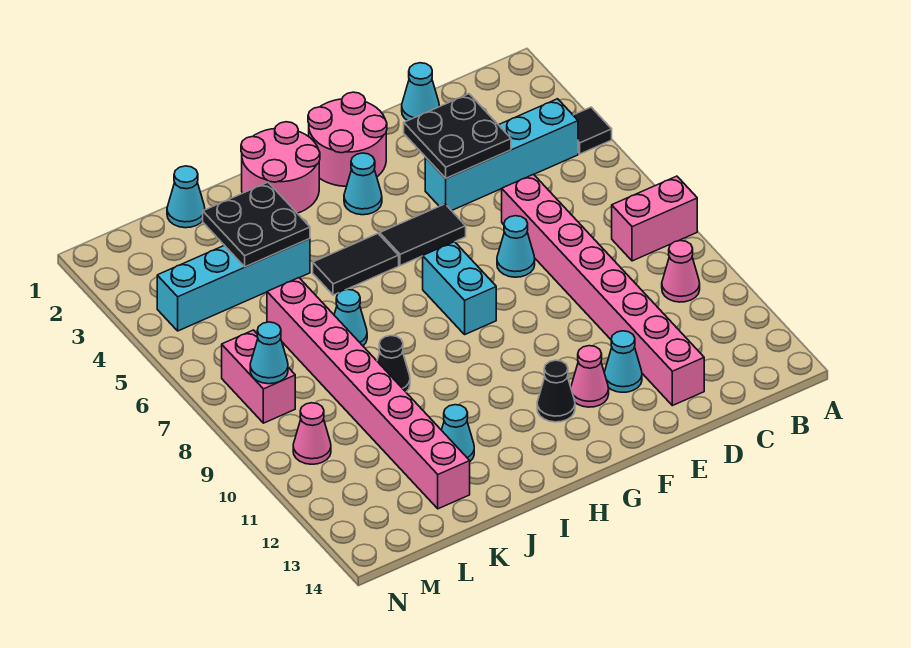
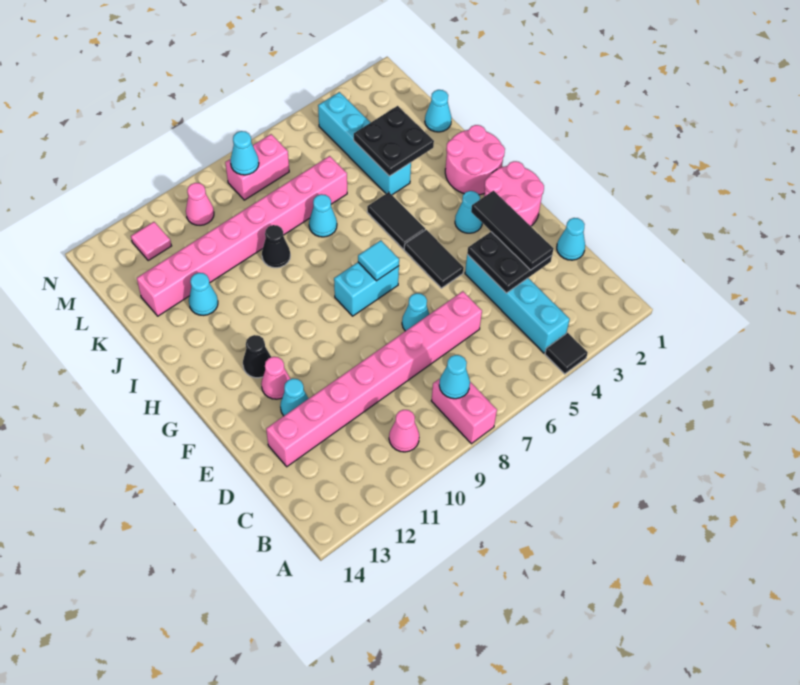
none -> cyan 1x1 cone [439,355,470,399]
none -> black 1x3 tile [471,191,553,270]
none -> cyan 1x1 tile [358,240,399,281]
none -> pink 1x1 tile [131,222,171,261]

